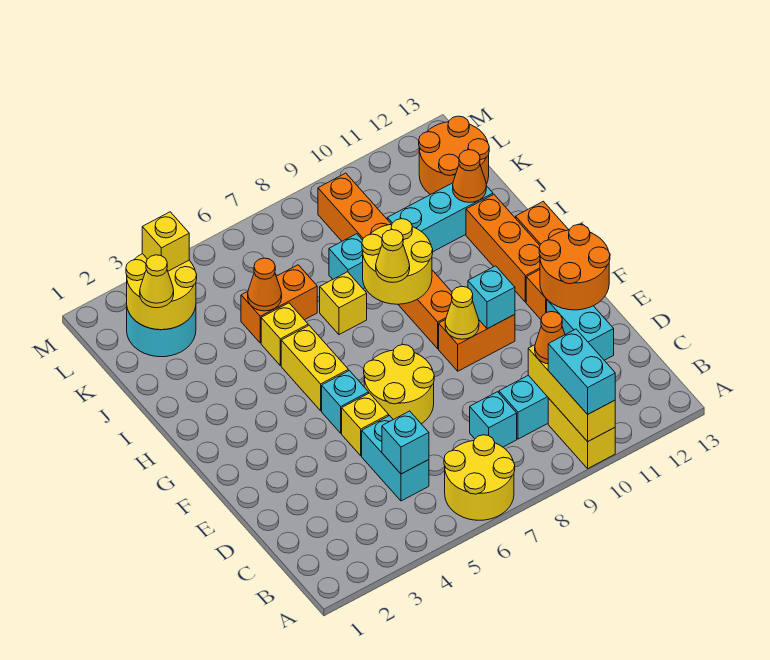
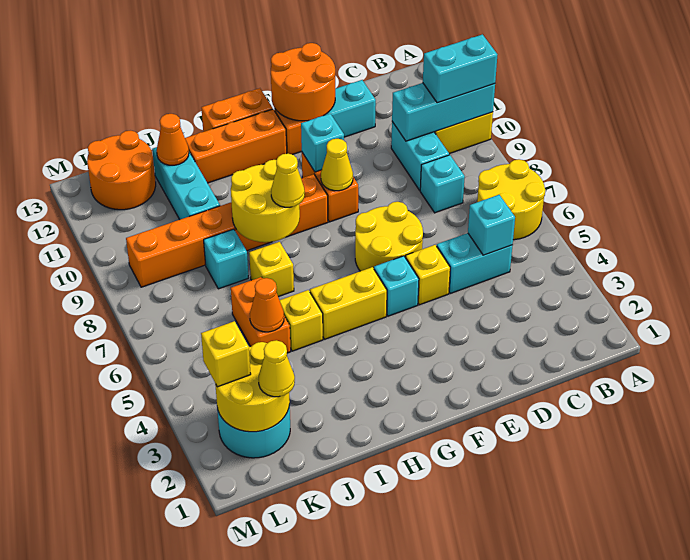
yellow 1x3 brick [528,345,615,442] -> cyan 1x3 brick [392,83,495,141]
orange 1x1 cone [535,312,565,364] -> none

